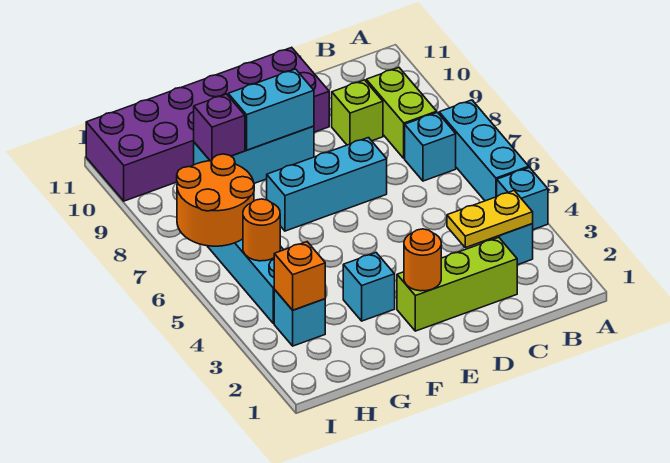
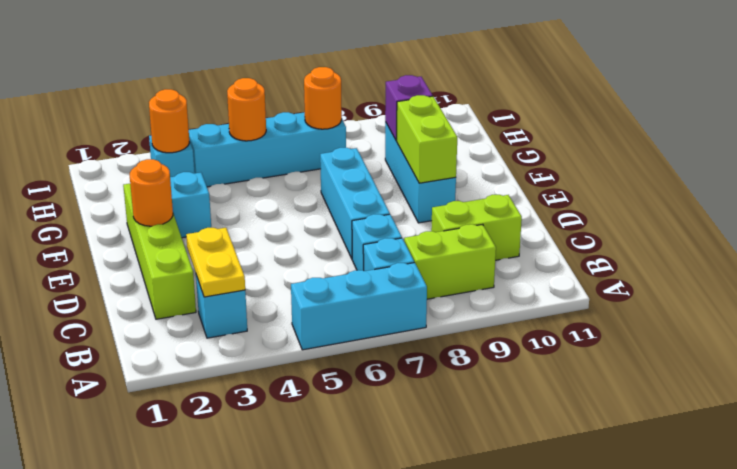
cyan 1x1 brick [497,168,548,230] -> cyan 1x1 brick moved to [352,214,402,271]
lime 1x3 brick [397,238,517,331] -> lime 1x4 brick [123,184,196,319]
lime 1x1 brick [332,80,383,145] -> lime 1x2 brick [431,195,522,260]
purple 2x6 brick [86,47,329,201] -> none
cyan 1x2 brick [228,69,314,150] -> lime 1x2 brick [396,95,457,183]
orange 1x1 brick [274,242,325,310] -> orange 1x1 round brick [149,89,189,153]
orange 2x2 round brick [177,154,254,246] -> orange 1x1 round brick [304,67,342,129]

